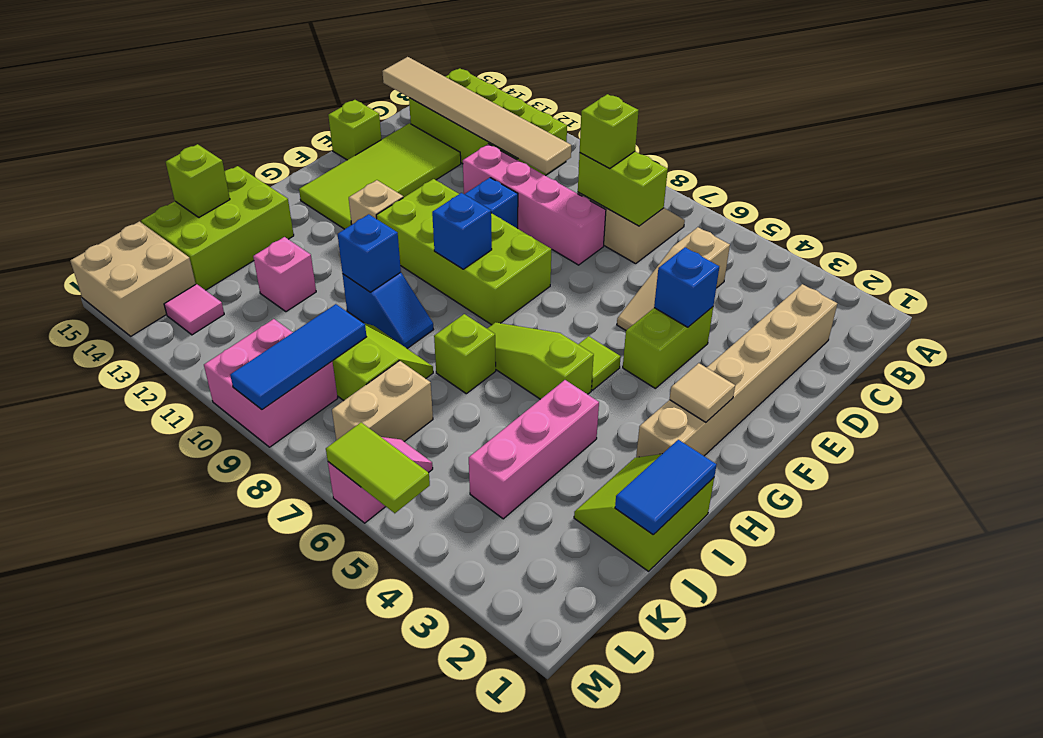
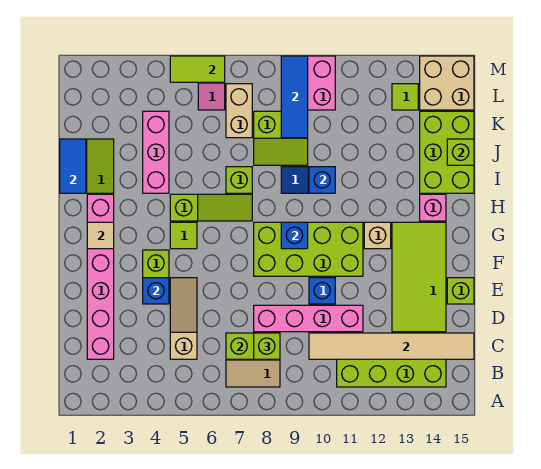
tan 1x6 brick [636,284,837,458] -> pink 1x6 brick [87,194,114,359]
pink 1x1 brick [253,237,316,312] -> pink 1x1 brick moved to [420,194,446,221]
pink 1x1 tile [164,284,224,335] -> lime 1x1 tile [392,84,418,110]

